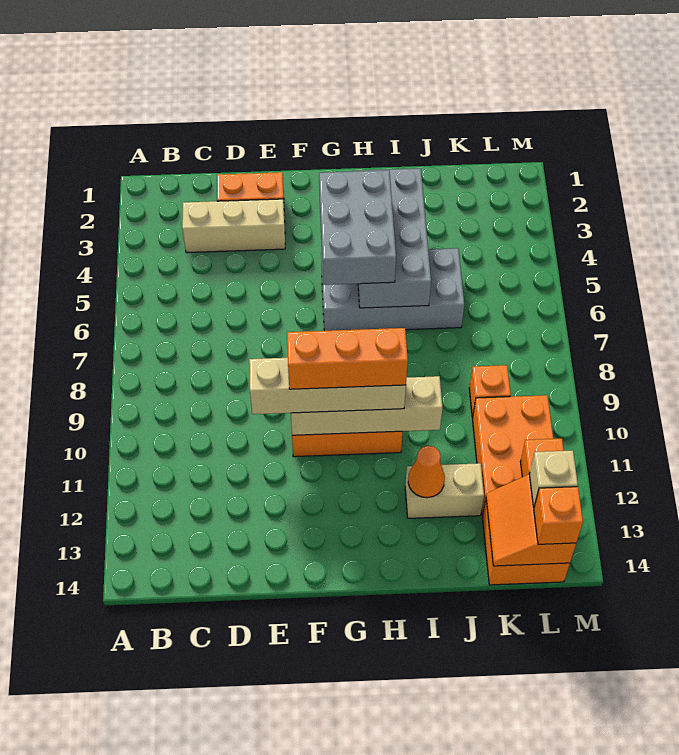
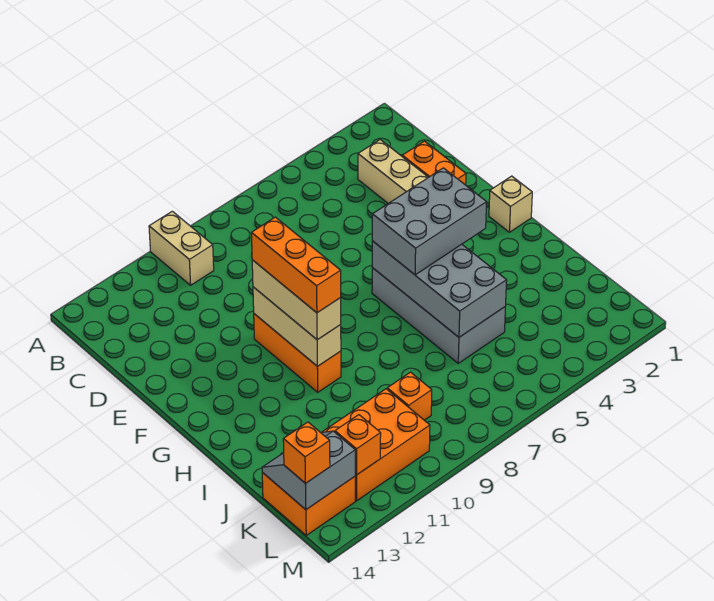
tan 1x4 brick [249,358,406,414] -> tan 1x3 brick [252,260,341,340]
tan 1x4 brick [291,376,443,435] -> tan 1x3 brick [253,287,341,366]
grey 2x4 brick [353,168,431,308] -> grey 2x4 brick turned to [372,241,507,337]
tan 1x2 brick [405,463,484,518] -> tan 1x2 brick moved to [149,211,214,285]
orange 1x1 cone [408,446,445,498] -> none
orange 2x2 slope [486,475,576,566] -> grey 2x2 slope [262,431,355,510]
tan 1x1 brick [529,450,578,507] -> tan 1x1 brick moved to [489,176,532,232]

